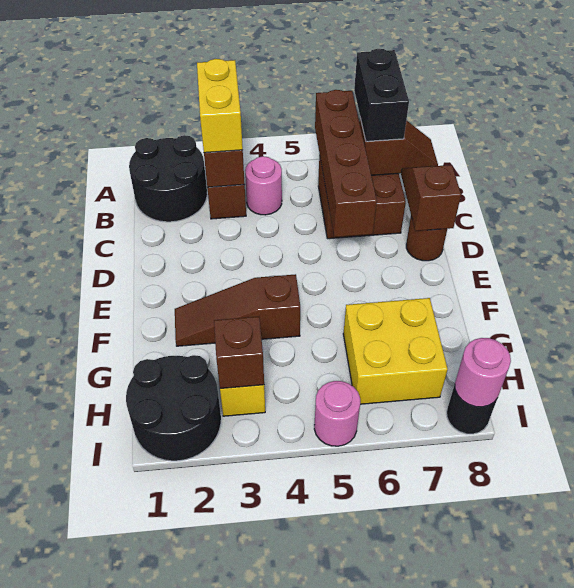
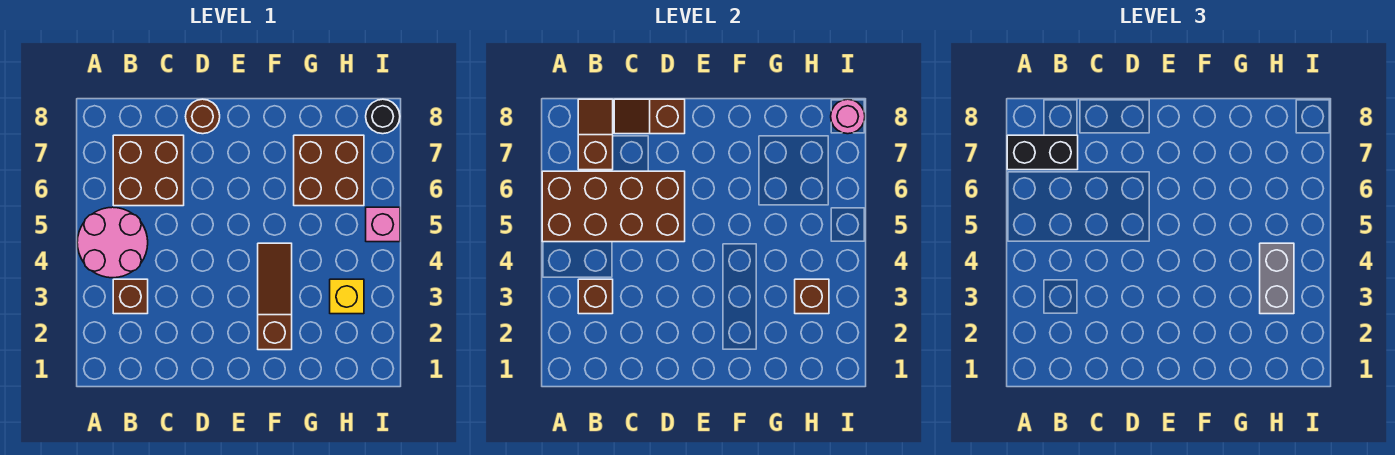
black 2x2 round brick [129,135,207,222] -> none
yellow 1x2 brick [197,59,243,153] -> none
brown 1x4 brick [315,90,377,237] -> brown 2x4 brick [542,171,685,242]
pink 1x1 round brick [245,156,282,215] -> pink 2x2 round brick [77,207,148,278]
brown 1x3 slope [175,274,300,346] -> brown 1x3 slope turned to [258,243,292,350]
yellow 2x2 brick [343,298,448,404] -> brown 2x2 brick [294,135,364,206]
black 2x2 round brick [126,355,221,461] -> none
none -> grey 1x2 brick [1260,243,1294,314]
pink 1x1 round brick [314,381,360,446] -> pink 1x1 brick [366,207,400,242]

